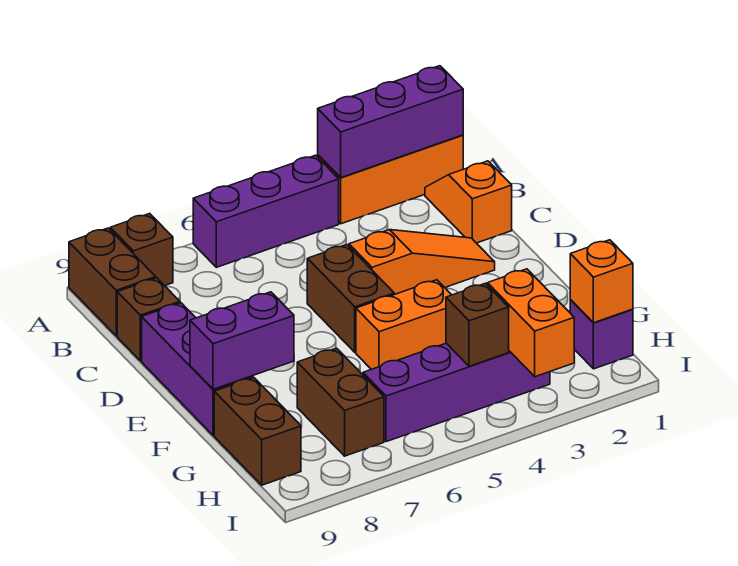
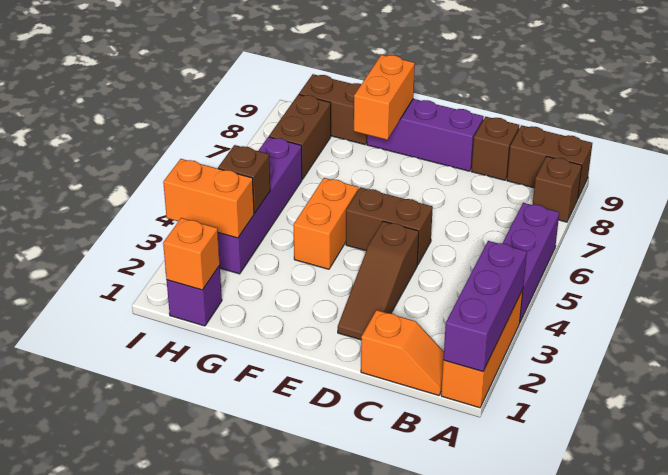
orange 1x3 slope [349,230,495,294] -> brown 1x3 slope [338,221,419,340]
purple 1x2 brick [190,292,294,389] -> orange 1x2 brick [354,55,415,140]
brown 1x2 brick [297,348,384,456] -> brown 1x2 brick turned to [269,94,331,179]

